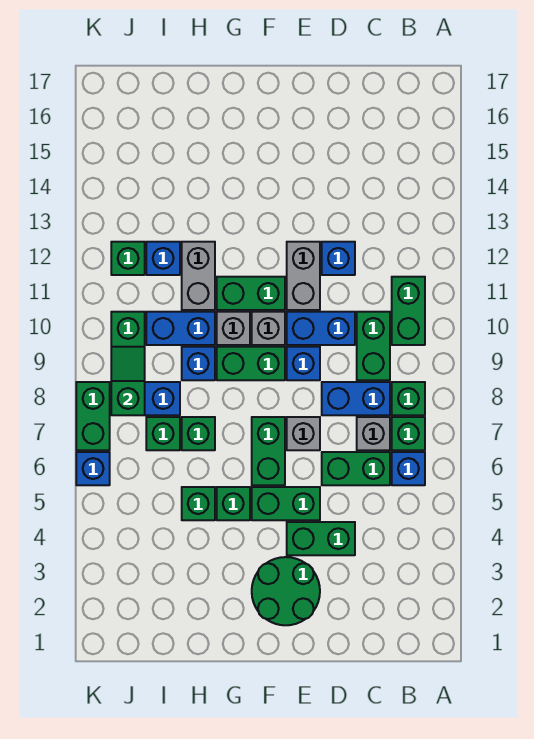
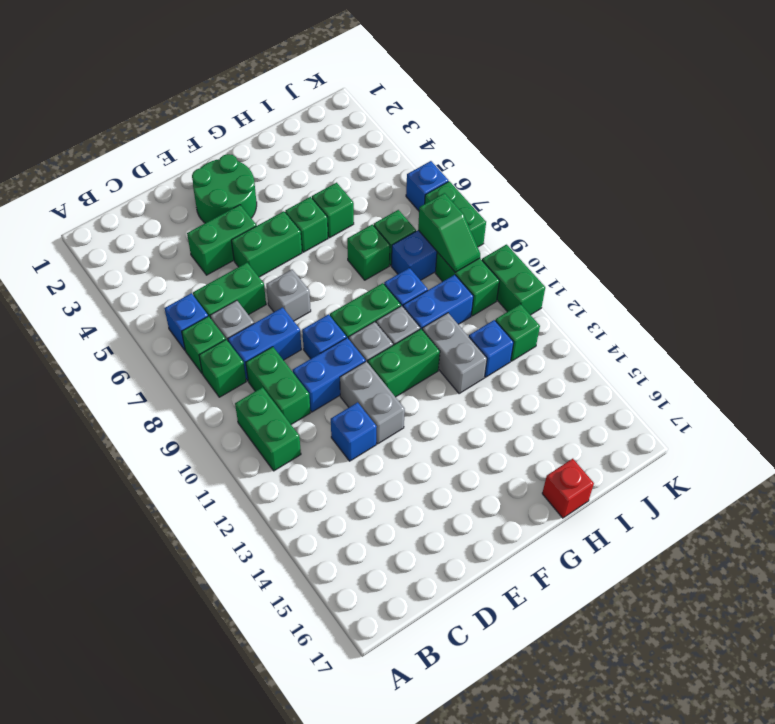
green 1x2 brick [252,417,285,485] -> green 1x2 brick moved to [482,245,545,315]
none -> red 1x1 brick [542,459,594,518]

